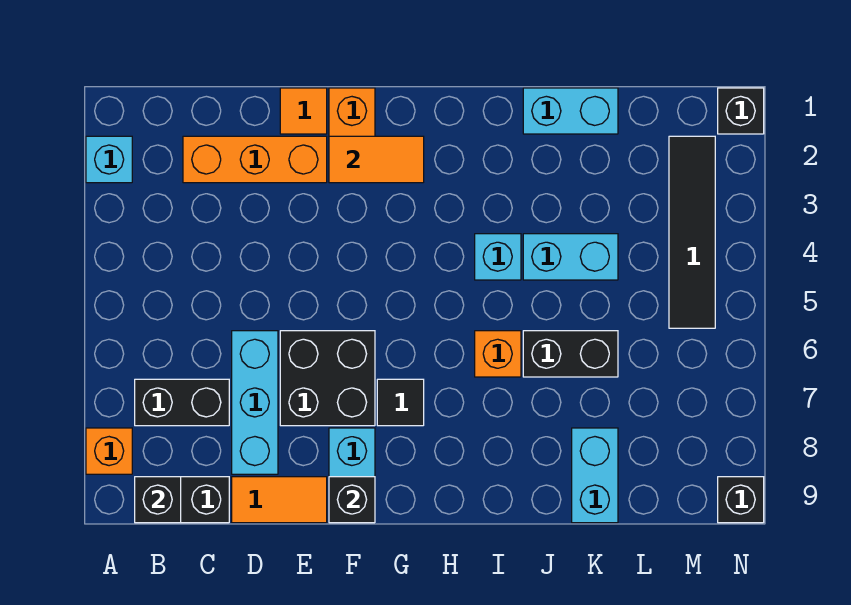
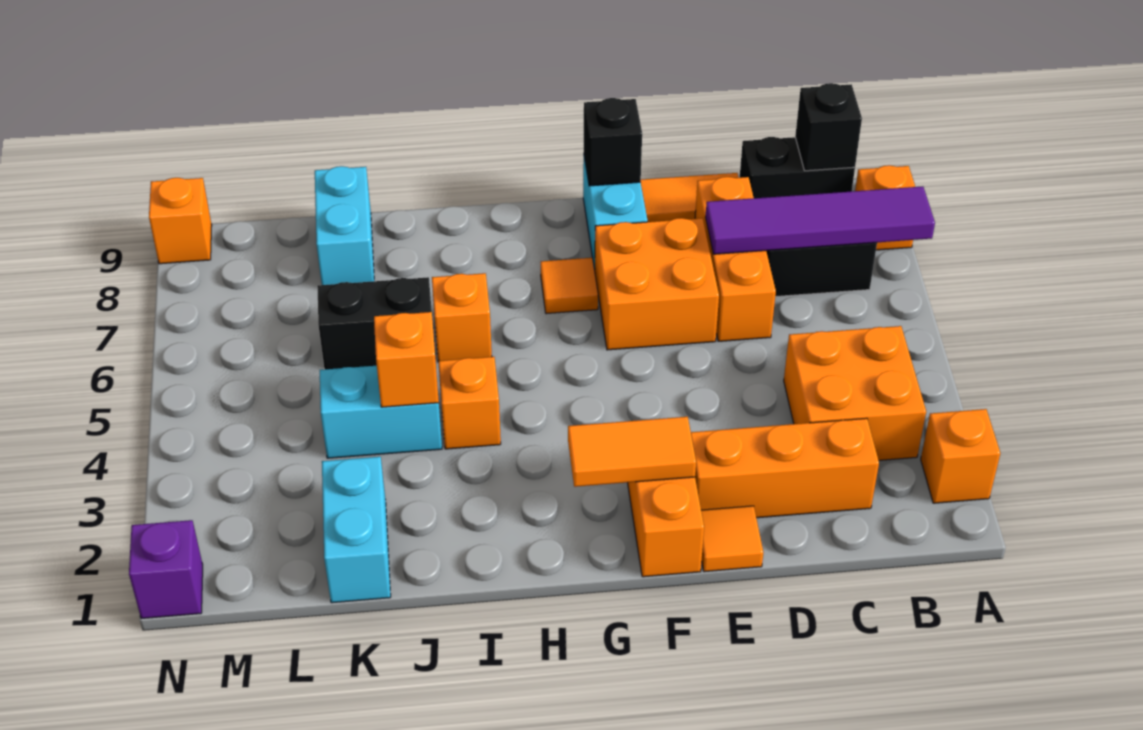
cyan 1x1 brick [86,136,132,183] -> orange 1x1 brick [921,409,1000,503]
none -> purple 1x4 tile [705,186,935,254]
none -> orange 2x2 brick [784,326,926,460]
cyan 1x3 brick [232,331,278,474] -> orange 1x3 brick [695,177,776,341]
black 2x2 brick [280,331,375,426] -> orange 2x2 brick [594,218,719,350]
black 1x1 tile [377,379,424,426] -> orange 1x1 tile [541,258,598,314]
cyan 1x1 brick [475,234,521,280] -> orange 1x1 brick [438,357,501,449]
cyan 1x2 brick [523,88,618,134] -> cyan 1x2 brick turned to [322,457,391,603]
none -> orange 1x1 brick [374,312,439,407]
black 1x4 tile [669,136,715,328] -> none
black 1x1 brick [718,88,764,134] -> purple 1x1 brick [129,520,203,618]
black 1x1 brick [718,477,764,523] -> orange 1x1 brick [149,178,212,264]

